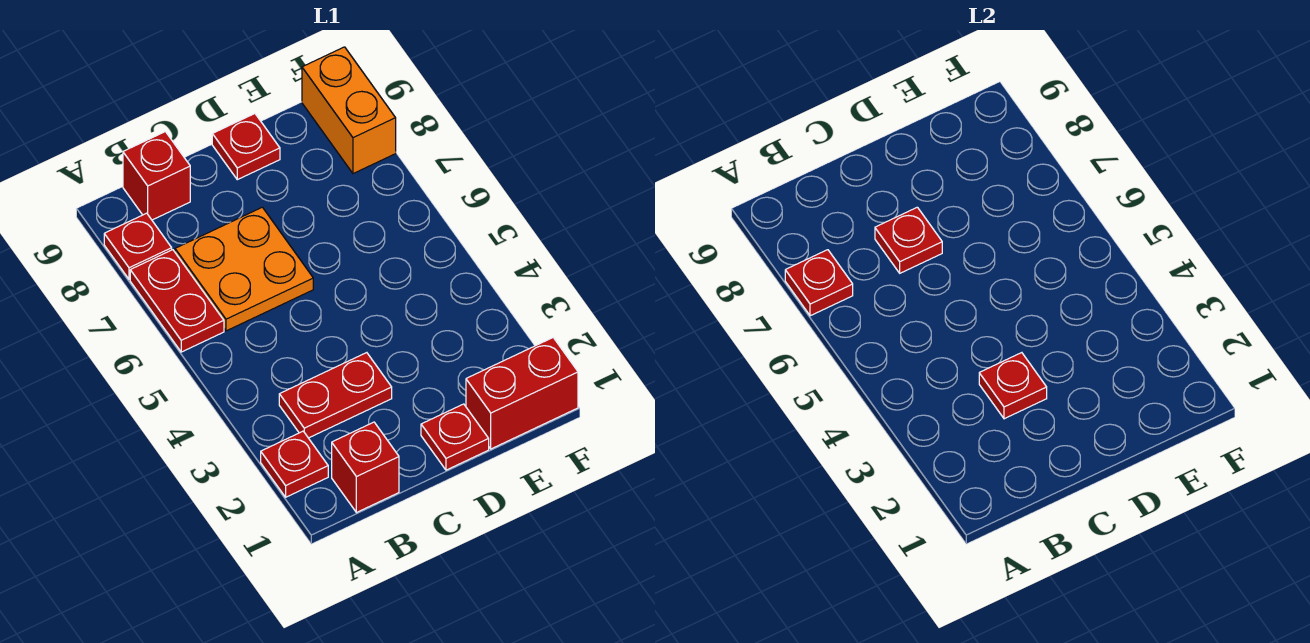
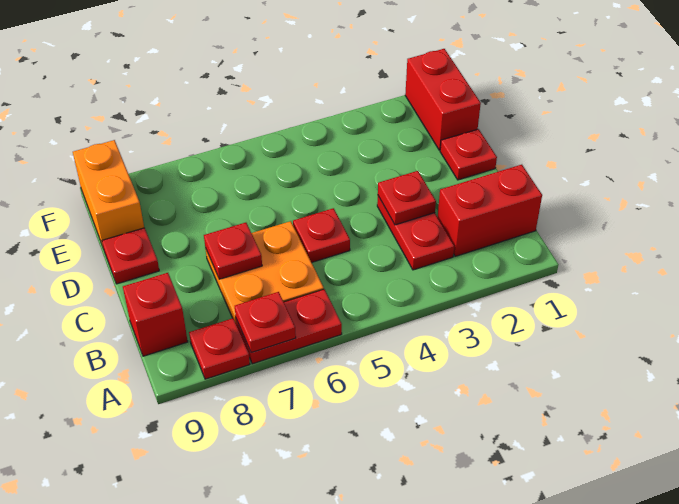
red 1x1 plate [261,431,328,497] -> red 1x1 plate moved to [293,208,350,263]
red 1x1 brick [332,422,399,513] -> red 1x2 brick [438,165,542,256]
orange 1x2 brick [302,47,396,174] -> orange 1x2 brick turned to [73,140,144,249]

